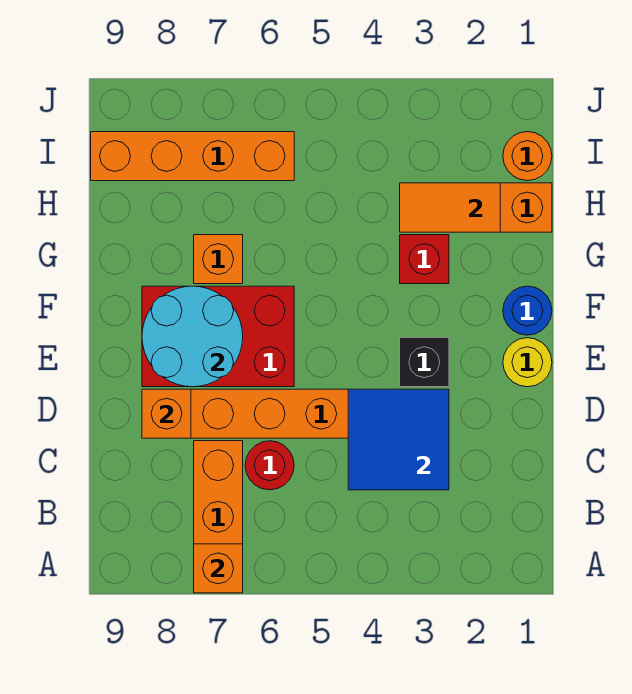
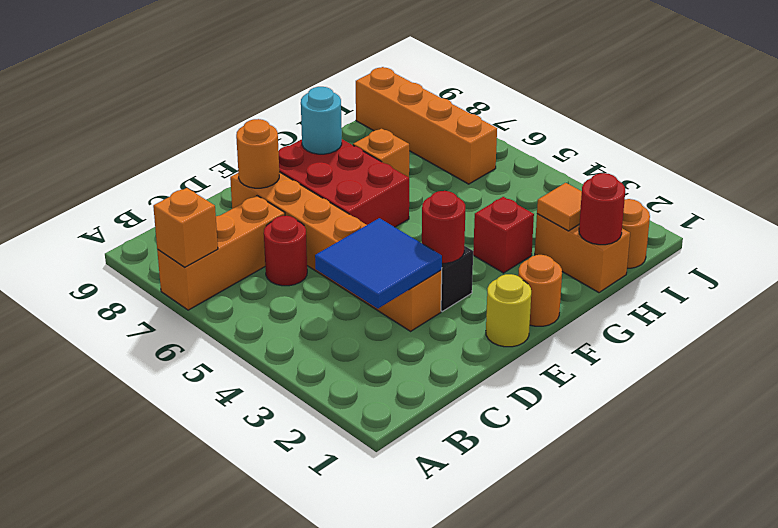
orange 1x1 brick [142,389,191,438] -> orange 1x1 round brick [236,119,279,188]
none -> red 1x1 round brick [422,191,465,263]
cyan 2x2 round brick [142,286,243,387] -> cyan 1x1 round brick [301,87,342,154]
blue 1x1 round brick [503,286,552,335] -> orange 1x1 round brick [518,255,562,326]
none -> red 1x1 round brick [579,173,625,245]
orange 1x2 tile [400,183,500,232] -> orange 1x1 tile [537,183,582,231]

